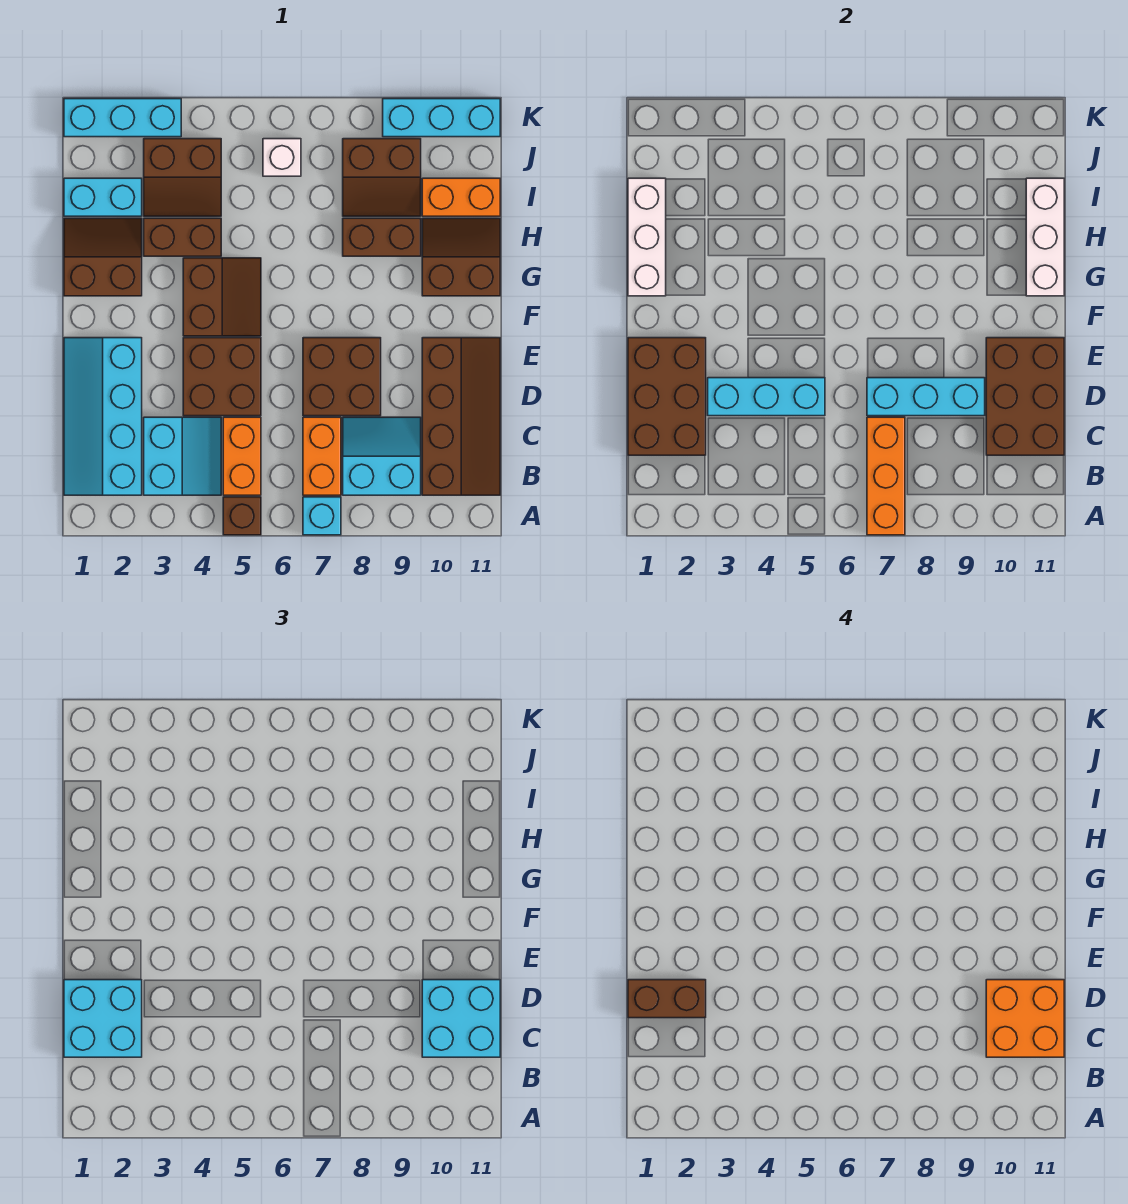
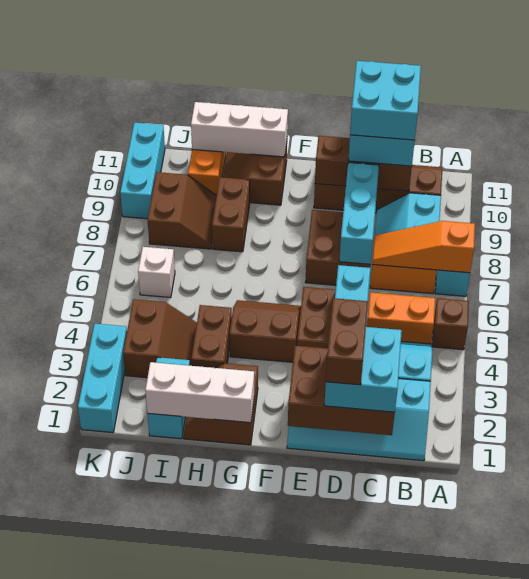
orange 1x3 brick [867,417,905,535] -> orange 1x3 slope [372,221,475,273]
brown 2x3 brick [986,338,1064,455] -> brown 1x3 brick [315,136,412,191]
orange 2x2 brick [986,980,1064,1057] -> cyan 2x2 brick [350,61,421,140]

